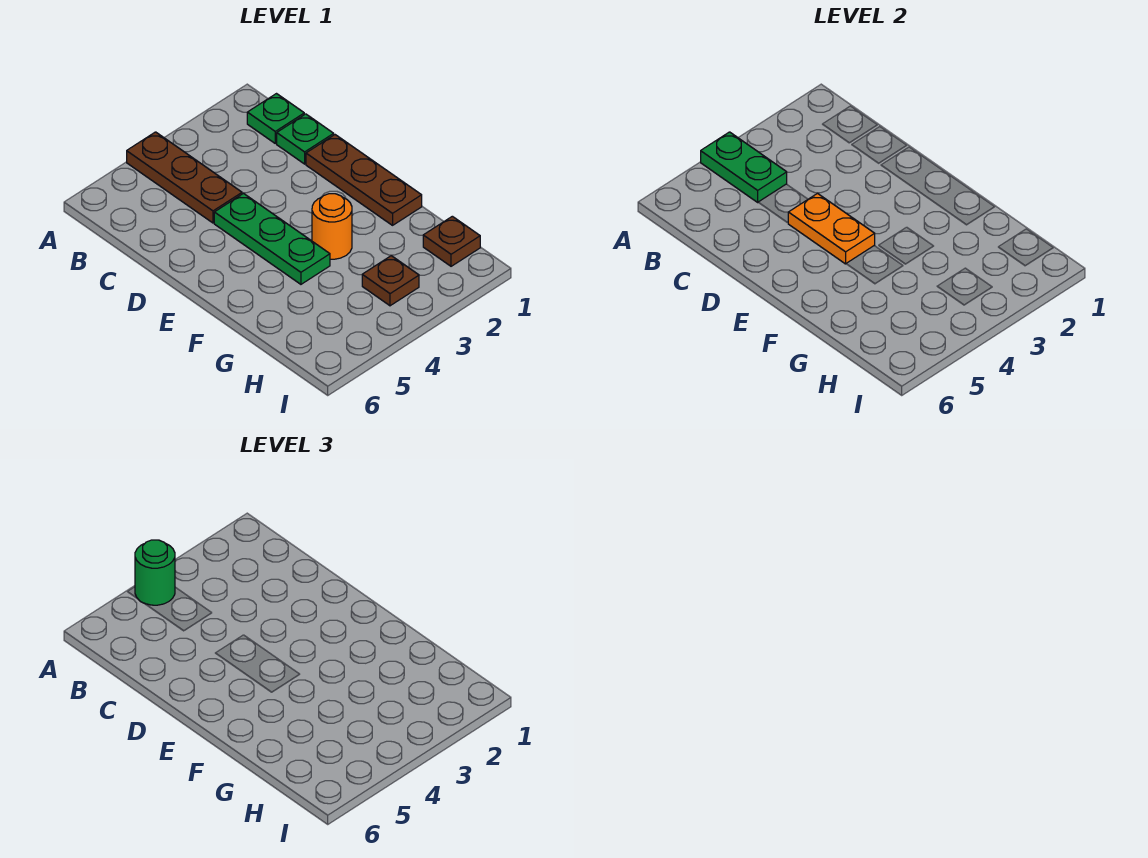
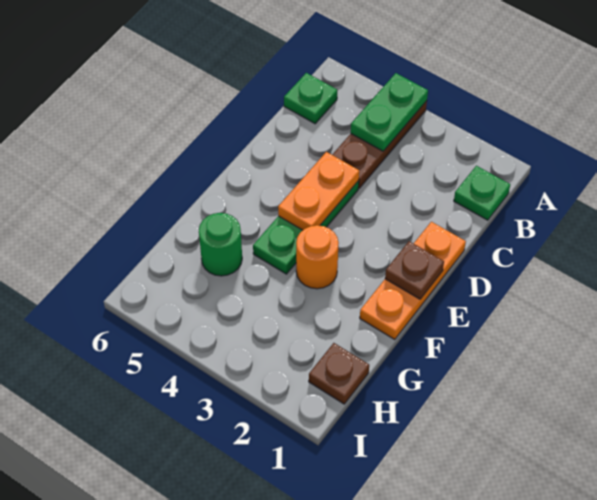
green 1x1 round brick [135,540,175,605] -> green 1x1 round brick moved to [199,213,242,276]
green 1x1 plate [277,114,334,164] -> green 1x1 plate moved to [284,73,337,124]
brown 1x3 plate [306,135,422,225] -> orange 1x3 plate [360,222,466,339]
brown 1x1 plate [362,256,419,306] -> brown 1x1 plate moved to [385,241,444,299]

